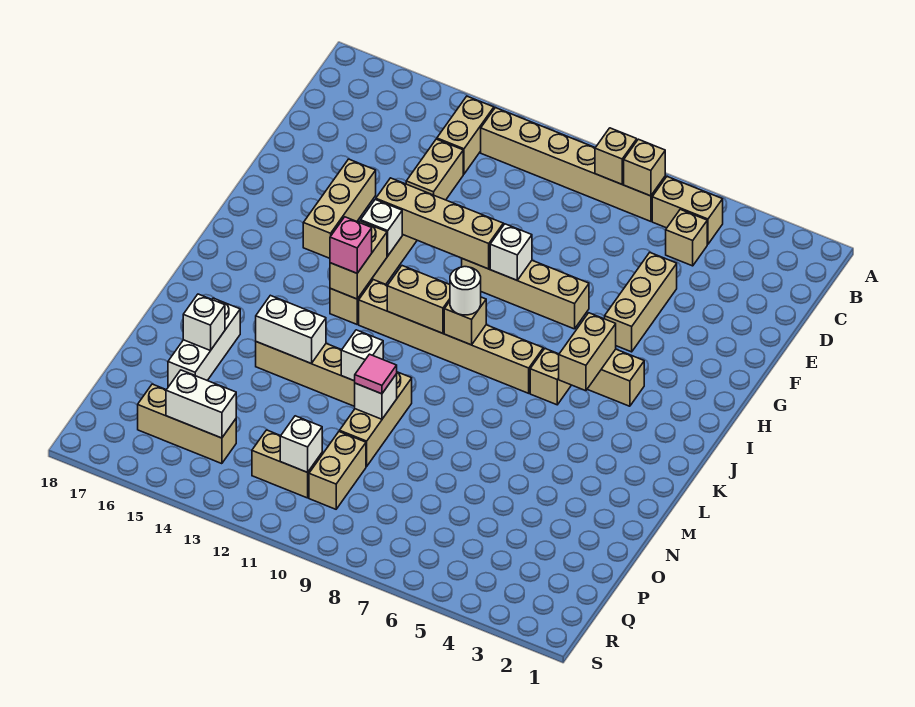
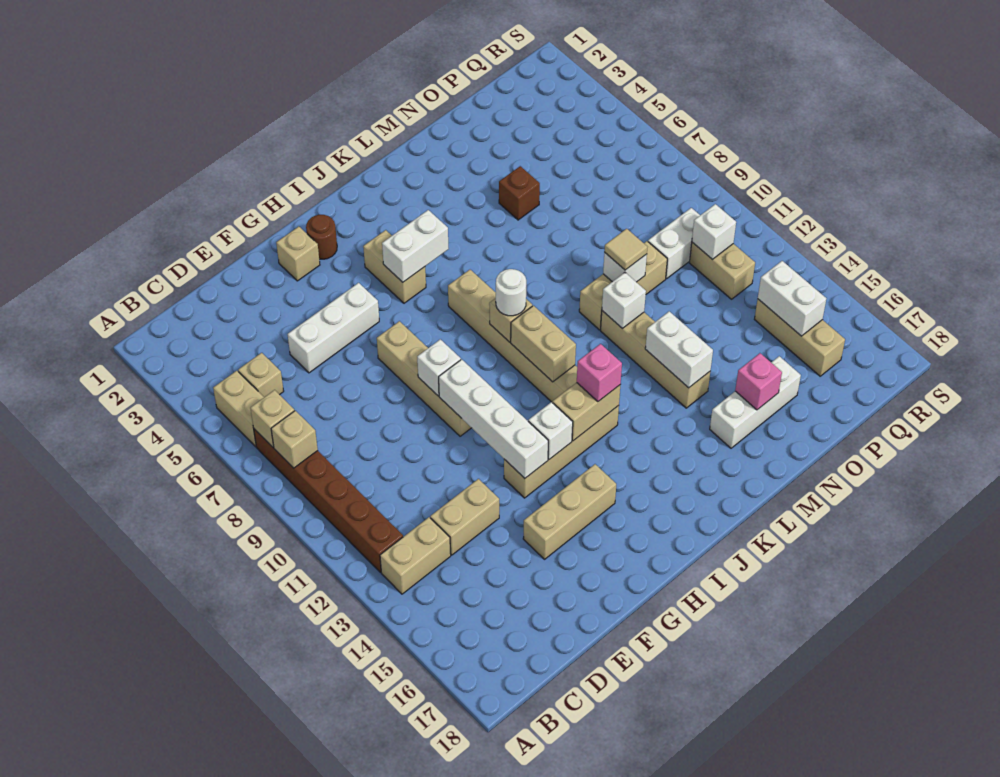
tan 1x6 brick [481,108,665,221] -> brown 1x6 brick [254,429,403,572]
tan 1x3 brick [605,253,677,352] -> white 1x3 brick [288,283,379,373]
tan 1x4 brick [376,178,503,269] -> white 1x4 brick [439,359,548,478]
none -> brown 1x1 round brick [306,215,337,259]
tan 1x2 brick [559,313,616,391] -> white 1x2 brick [382,210,449,282]
tan 1x1 brick [530,349,571,405] -> tan 1x1 brick moved to [276,227,320,281]
none -> brown 1x1 brick [499,166,540,220]
pink 1x1 tile [355,354,397,394] -> tan 1x1 tile [604,229,647,270]
white 1x1 brick [183,294,225,351] -> pink 1x1 brick [735,353,782,410]
tan 1x2 brick [309,432,366,509] -> white 1x2 brick [648,208,700,279]

